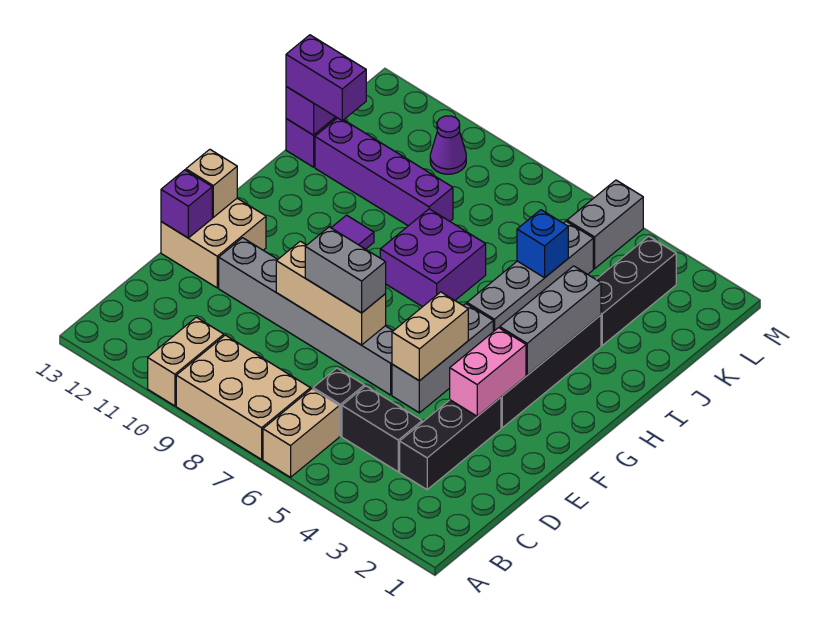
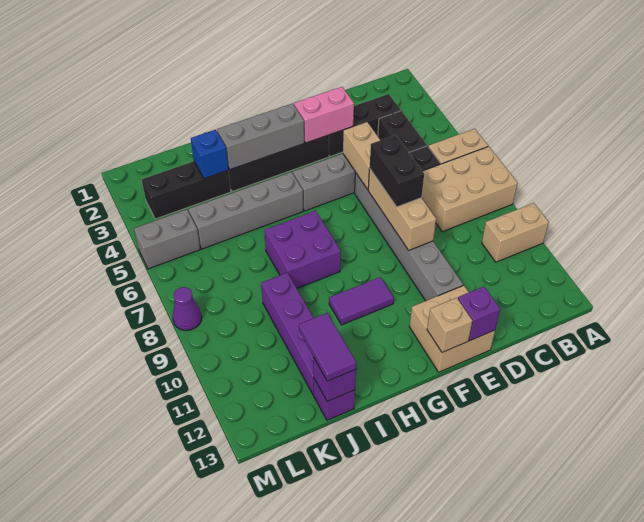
tan 2x3 brick [176,335,310,459] -> tan 2x3 brick turned to [422,146,518,232]
tan 1x2 brick [392,292,468,381] -> tan 1x2 brick turned to [343,122,380,190]
grey 1x2 brick [305,227,386,313] -> black 1x2 brick [370,135,424,207]
blue 1x1 brick [517,210,568,278] -> blue 1x1 brick moved to [191,130,228,179]
purple 1x2 brick [286,35,366,121] -> purple 1x2 tile [299,313,356,381]
purple 1x1 cone [430,116,466,174] -> purple 1x1 cone moved to [172,287,202,330]

